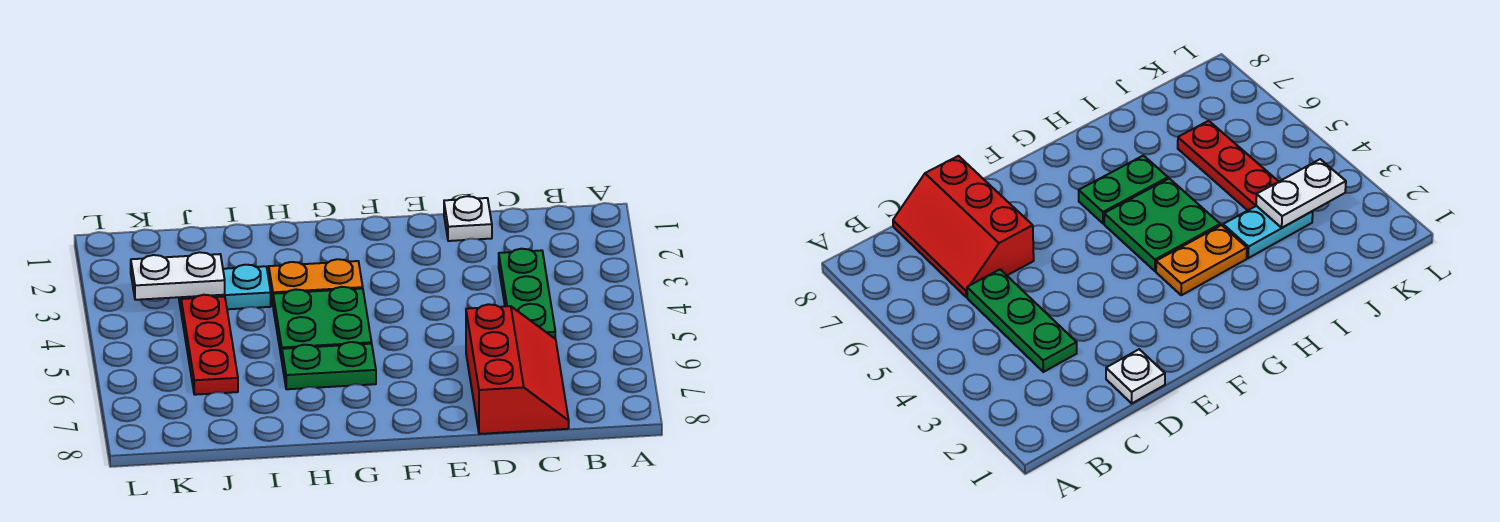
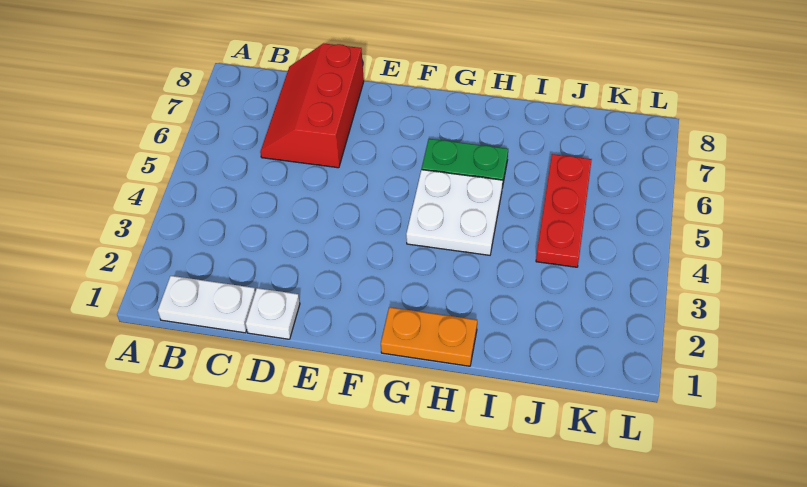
green 1x3 plate [499,249,555,338] -> none
orange 1x2 plate [269,259,363,304] -> orange 1x2 plate moved to [381,307,477,366]
green 2x2 plate [273,287,372,360] -> white 2x2 plate [406,170,503,255]
cyan 1x2 plate [179,265,271,309] -> none
white 1x2 plate [131,252,225,300] -> white 1x2 plate moved to [158,276,255,333]

